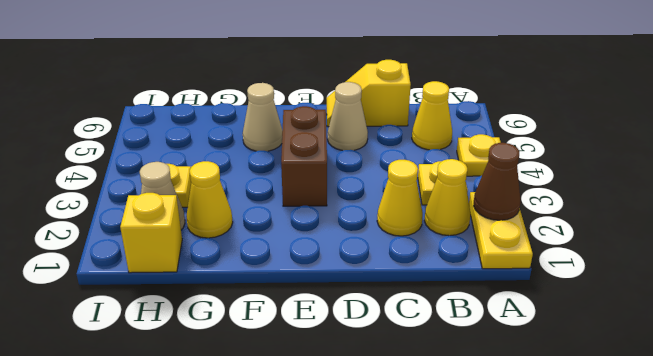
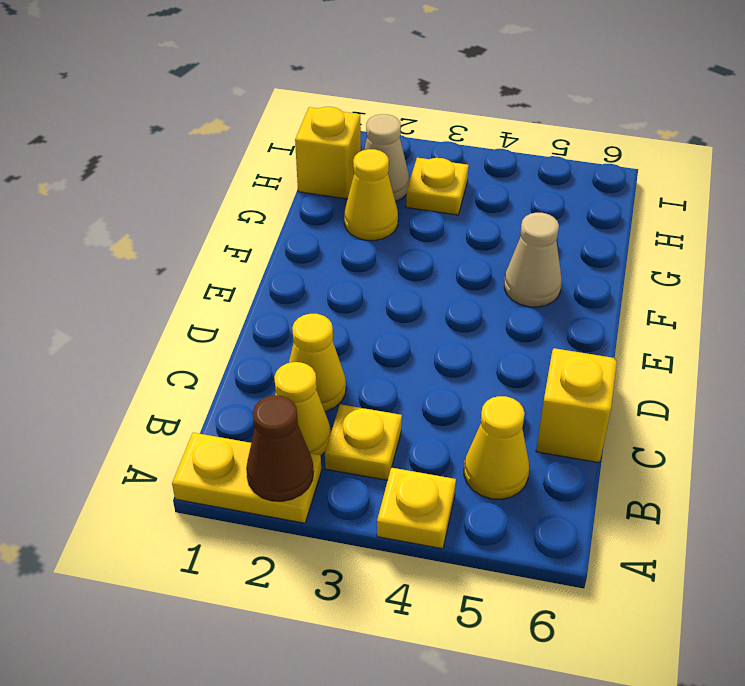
tan 1x1 cone [328,82,368,151] -> none
brown 1x2 brick [281,106,327,206] -> none

